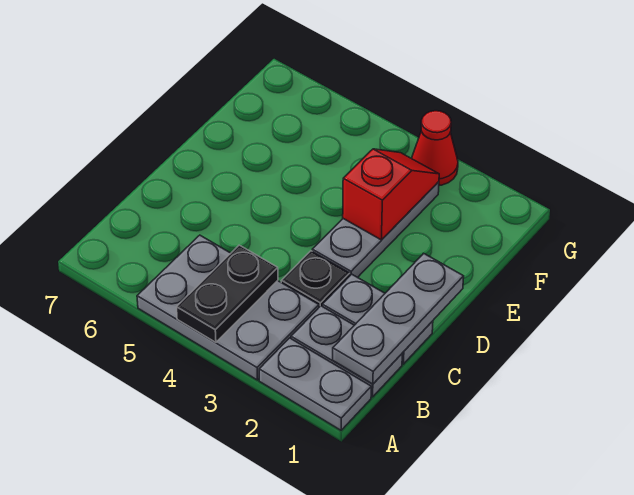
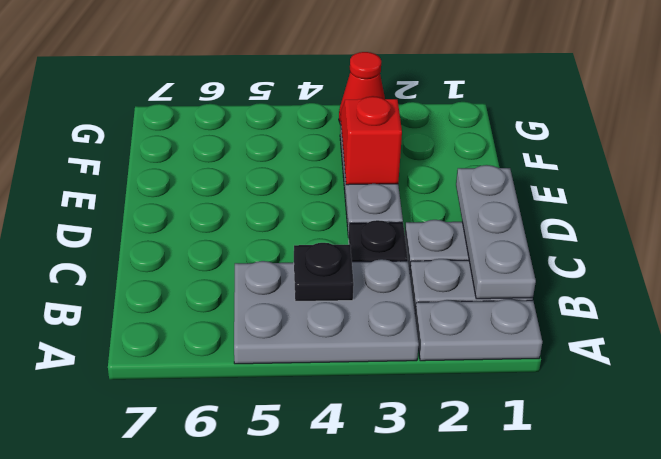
black 1x2 plate [177,245,278,343] -> black 1x1 plate [294,243,354,301]

